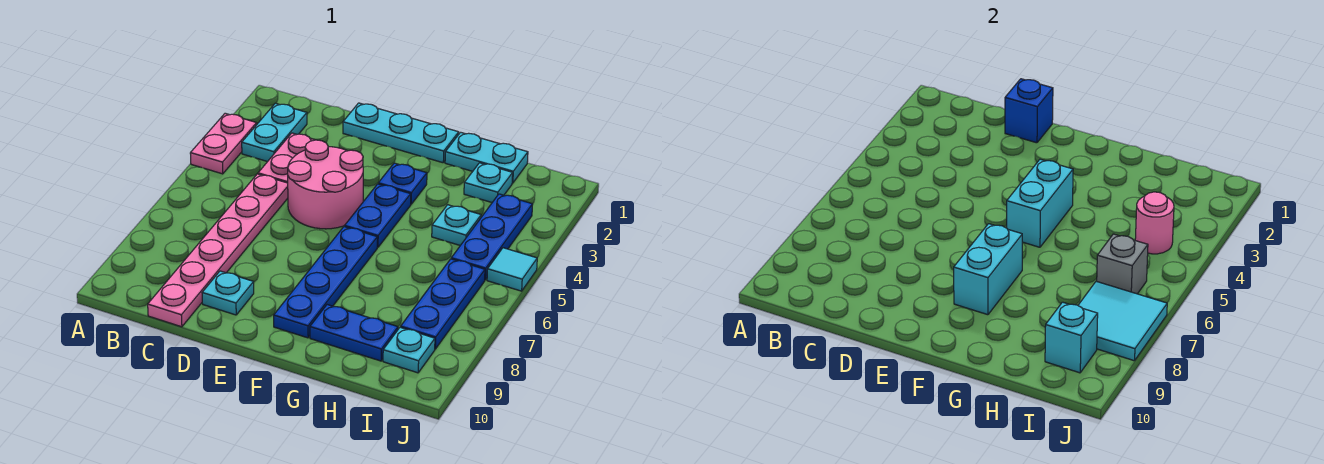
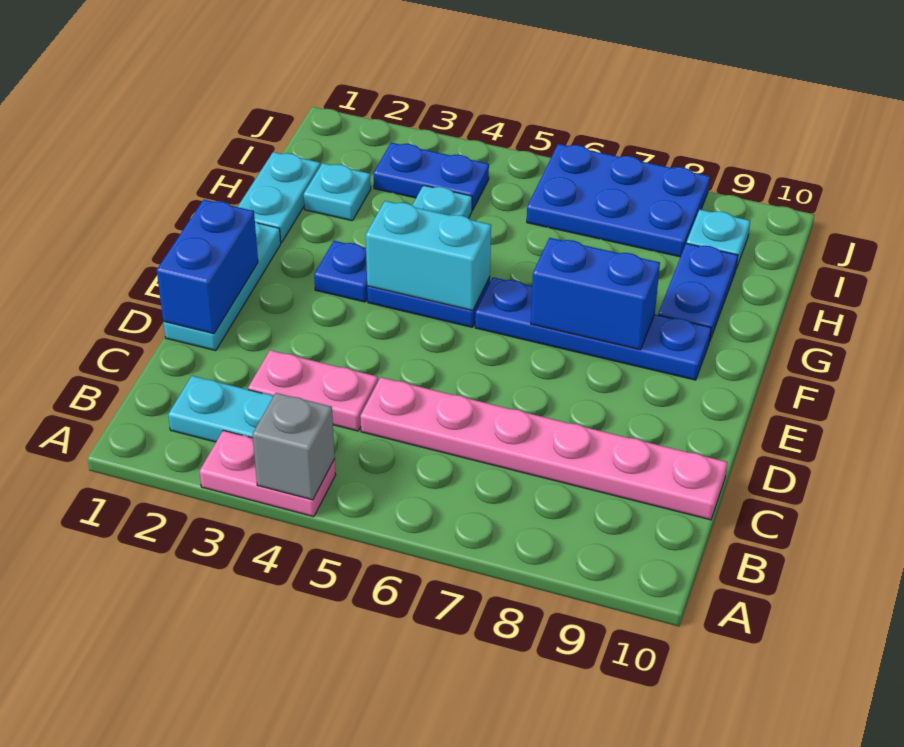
blue 1x1 brick [1005,79,1053,143] -> blue 1x2 brick [157,200,258,334]
pink 2x2 round brick [288,140,363,229] -> none
cyan 1x1 plate [202,271,254,315] -> none
cyan 1x2 brick [954,224,1022,315] -> blue 1x2 brick [531,238,660,350]
blue 1x3 plate [451,194,533,280] -> blue 1x2 plate [373,143,489,211]
pink 1x1 round brick [1135,192,1174,254] -> none
blue 1x3 plate [401,259,485,349] -> blue 2x3 plate [527,144,710,257]
grey 1x1 brick [1097,234,1148,294] -> grey 1x1 brick moved to [252,393,335,500]
cyan 2x2 tile [1078,281,1167,361] -> none
cyan 1x1 brick [1045,302,1098,373] -> none
cyan 1x1 tile [487,248,537,291] -> none

